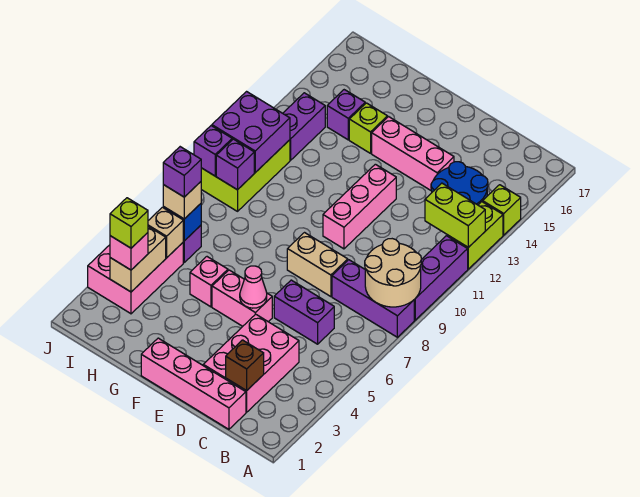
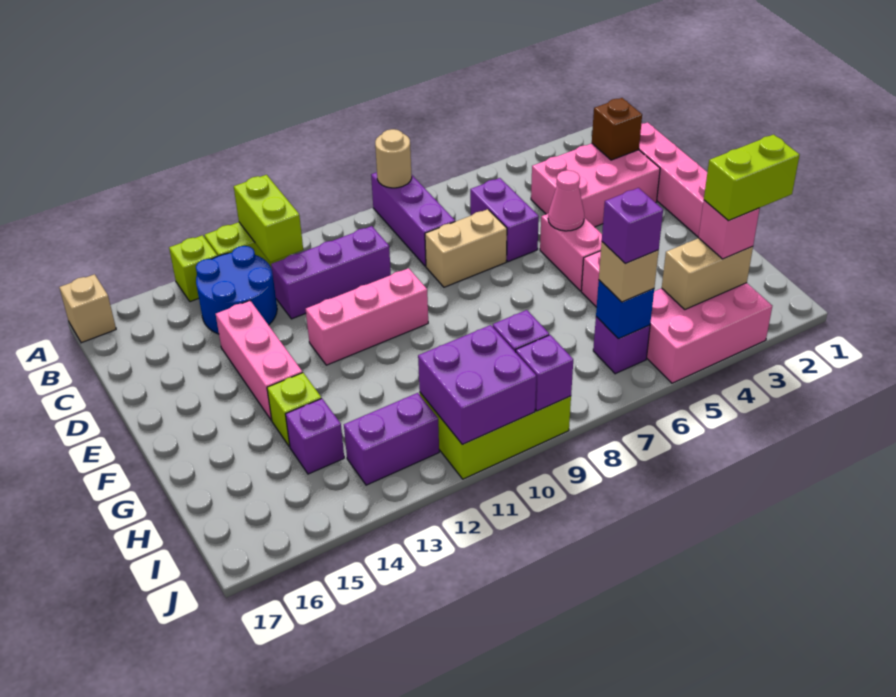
tan 2x2 round brick [365,239,421,307] -> tan 1x1 round brick [375,129,412,188]
purple 1x3 brick [414,236,468,320] -> purple 1x3 brick moved to [271,226,391,319]
tan 1x2 brick [287,233,348,297] -> tan 1x2 brick turned to [425,209,507,287]
lime 1x1 brick [110,198,148,248] -> lime 1x2 brick [704,135,799,221]
tan 1x1 brick [148,207,183,258] -> tan 1x1 brick moved to [59,274,116,343]

